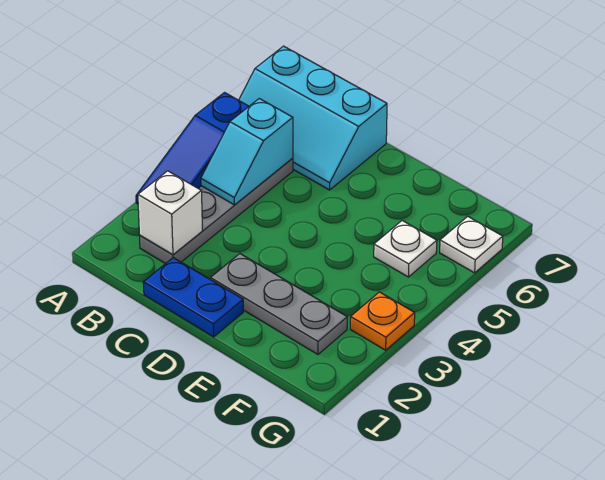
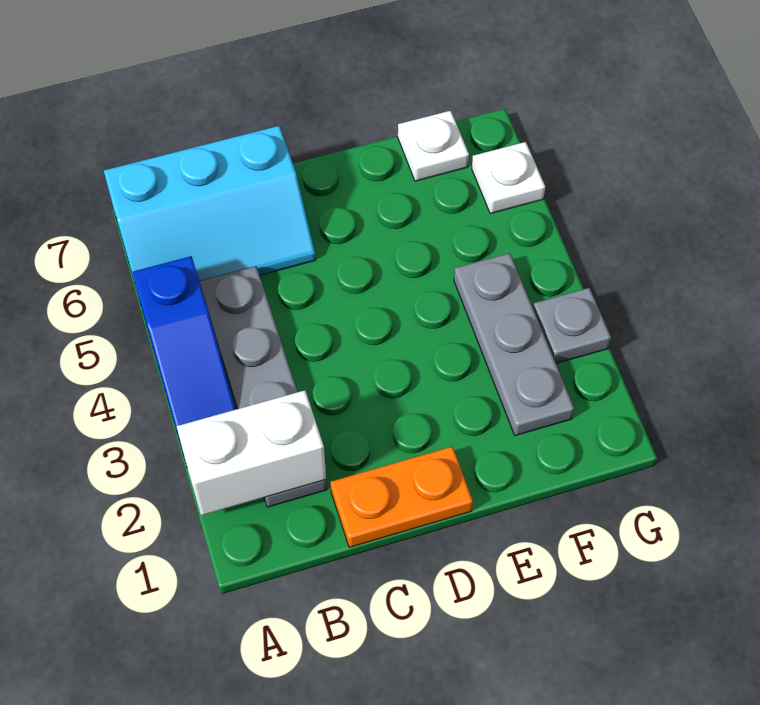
white 1x1 brick [138,171,202,255] -> white 1x2 brick [177,390,326,515]
cyan 1x2 slope [201,99,293,205] -> none
blue 1x2 plate [143,258,243,337] -> orange 1x2 plate [330,446,473,547]
grey 1x3 plate [210,254,347,354] -> grey 1x3 plate turned to [454,253,574,436]
white 1x1 plate [374,221,437,277] -> white 1x1 plate moved to [398,111,469,181]
orange 1x1 plate [350,292,415,350] -> grey 1x1 plate [533,288,611,363]

